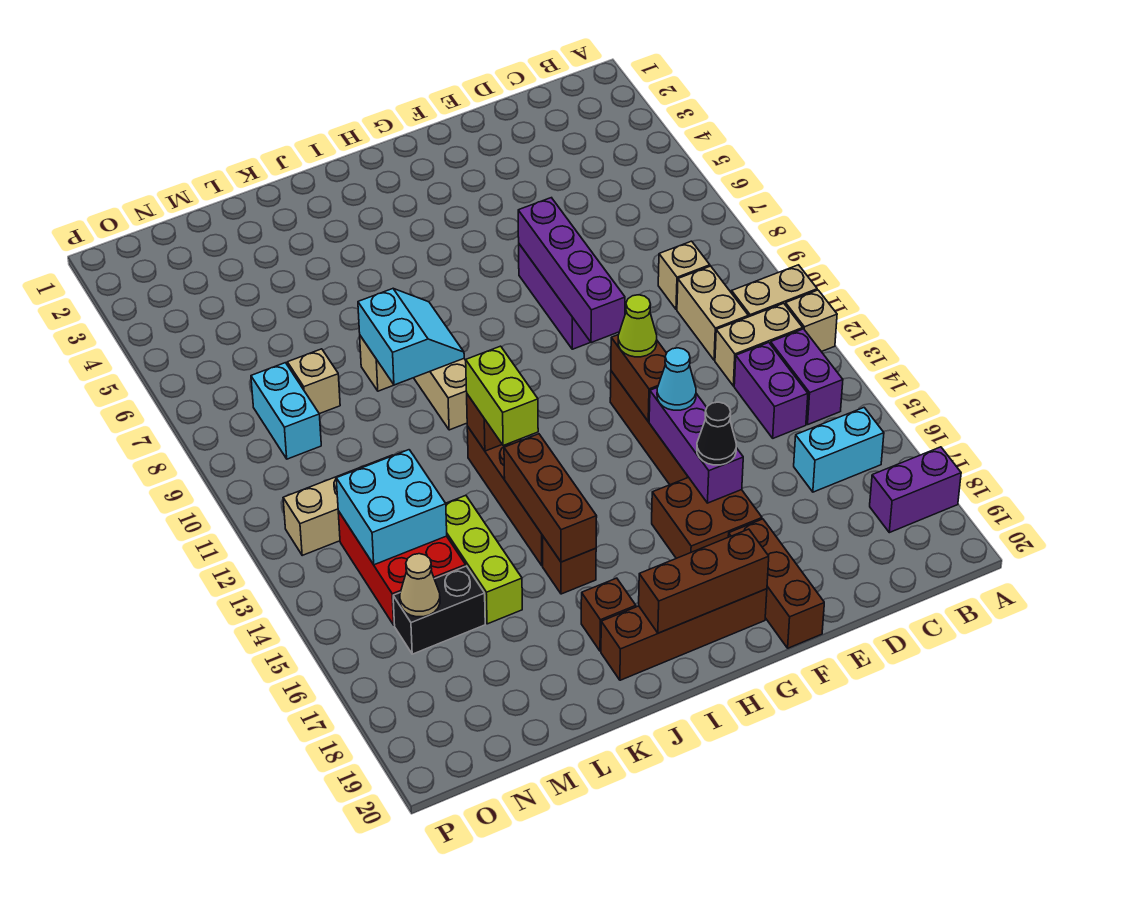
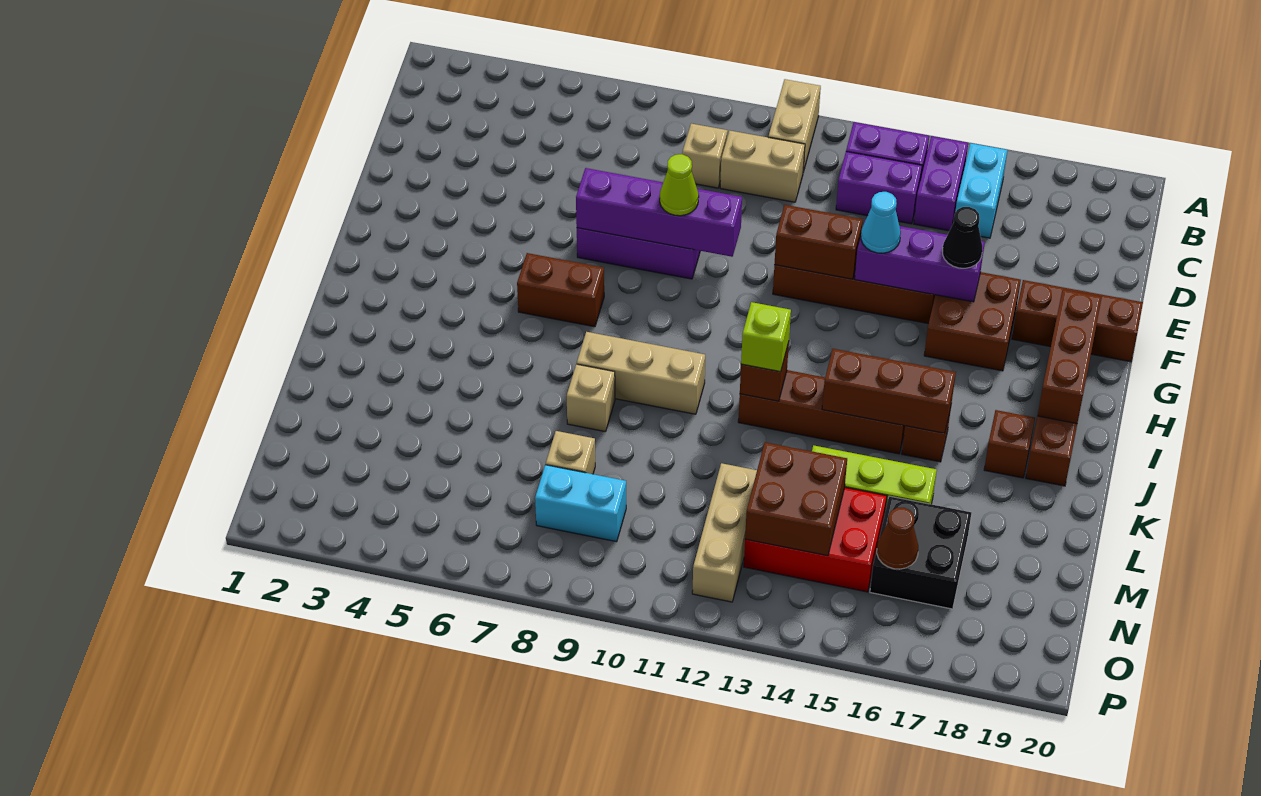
tan 1x1 brick [785,290,837,352] -> none
purple 1x2 brick [870,447,961,533] -> purple 1x2 brick moved to [914,136,968,231]
tan 1x2 brick [715,303,803,386] -> none
lime 1x1 cone [618,295,657,357] -> lime 1x1 cone moved to [660,154,699,216]
none -> brown 1x2 brick [517,253,604,327]
cyan 2x2 slope [358,289,464,385] -> none
lime 1x2 brick [466,346,538,446] -> lime 1x1 brick [741,302,791,372]
cyan 2x2 brick [336,450,447,565] -> brown 2x2 brick [745,442,847,556]
black 1x2 brick [393,566,485,654] -> black 2x2 brick [870,496,971,609]
tan 1x1 cone [400,554,440,617] -> brown 1x1 cone [877,508,918,569]

